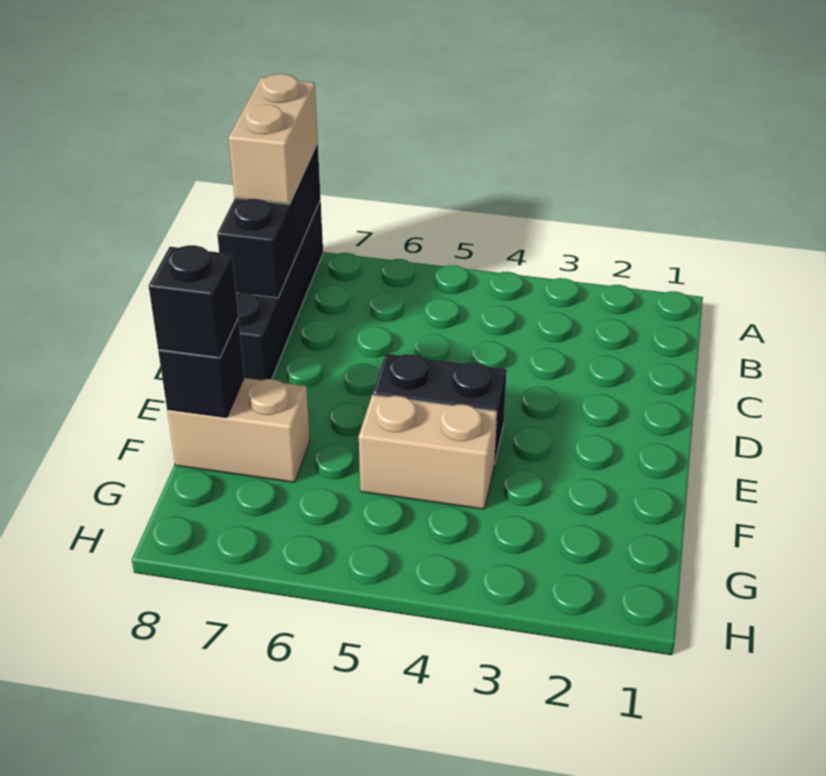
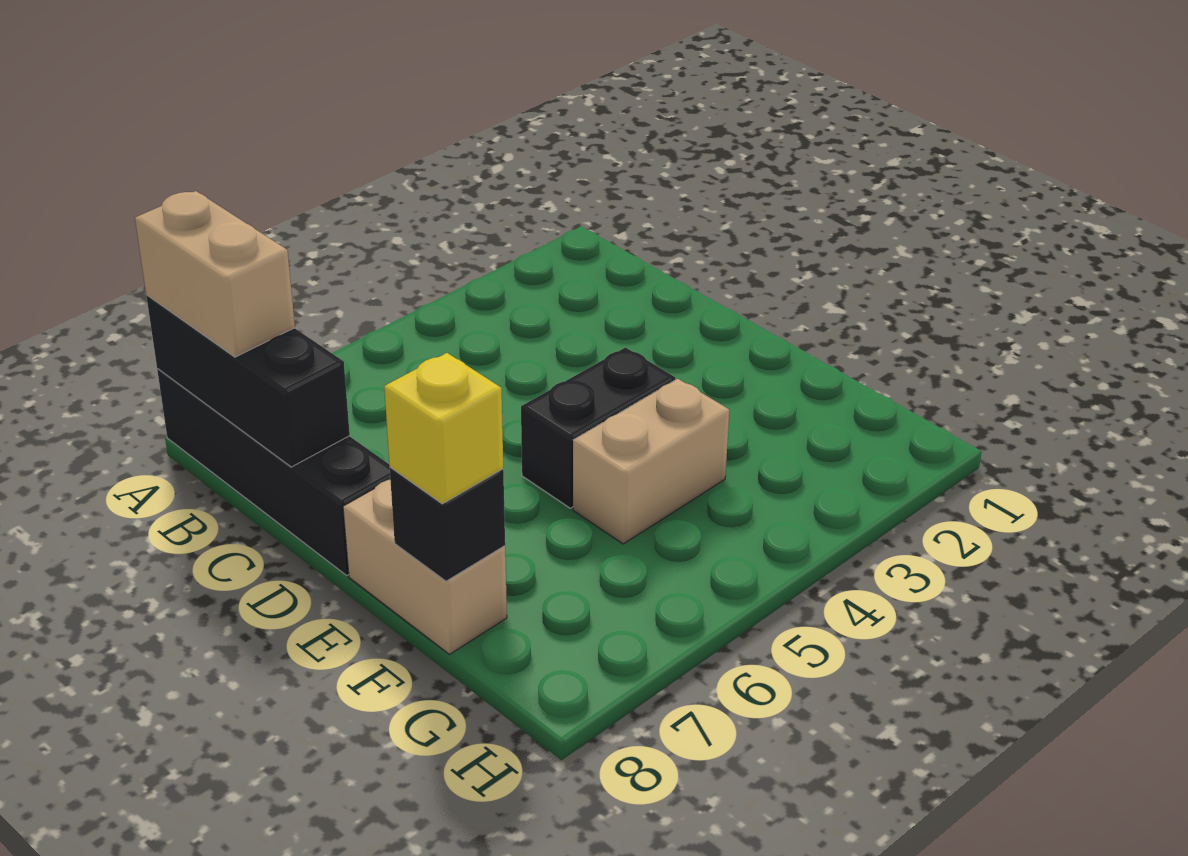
tan 1x2 brick [167,378,310,482] -> tan 1x2 brick turned to [343,480,507,654]
black 1x1 brick [149,245,238,357] -> yellow 1x1 brick [384,353,503,504]

